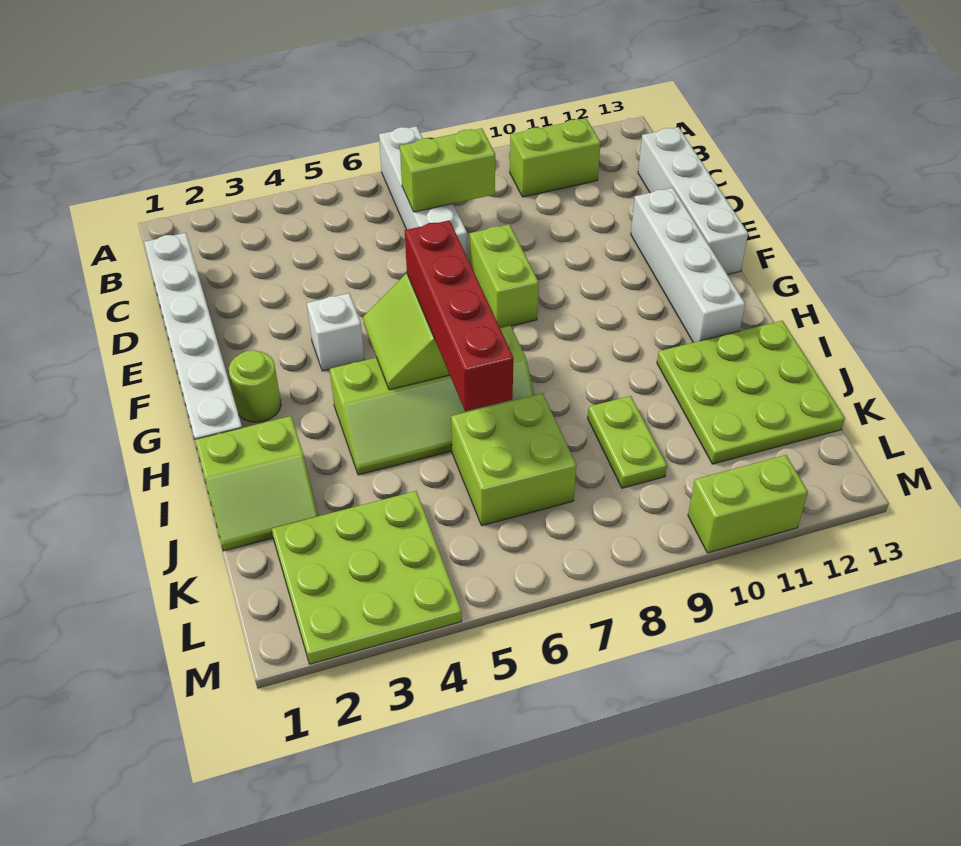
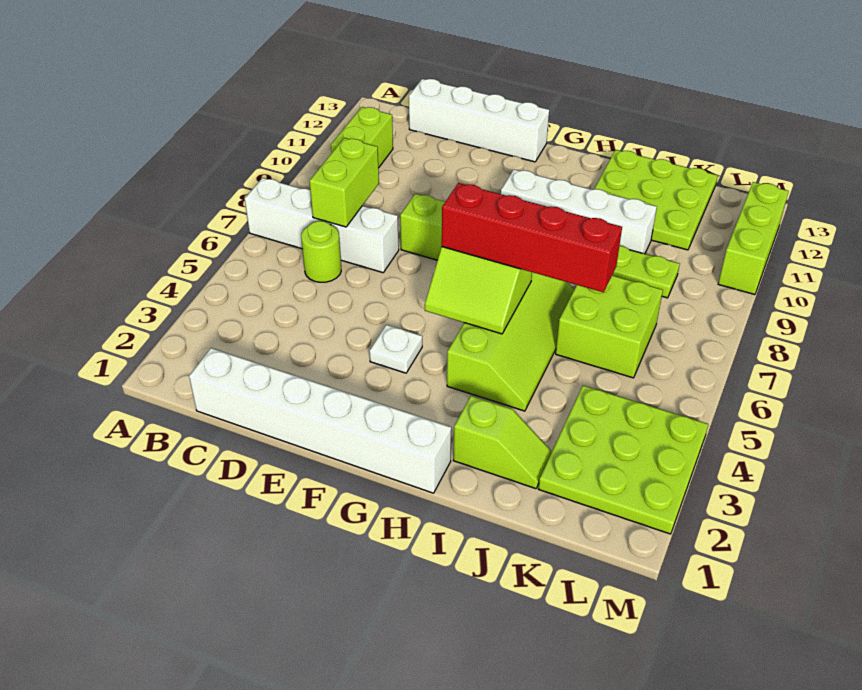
white 1x4 brick [631,188,745,342] -> white 1x4 brick moved to [501,169,657,254]
white 1x1 brick [307,293,364,371] -> white 1x1 plate [370,325,422,373]
lime 1x1 round brick [229,350,281,422] -> lime 1x1 round brick moved to [301,221,341,282]
lime 2x2 slope [195,416,318,551] -> lime 1x2 slope [453,396,552,489]
lime 1x2 brick [688,455,808,553] -> lime 1x3 brick [718,182,789,295]

